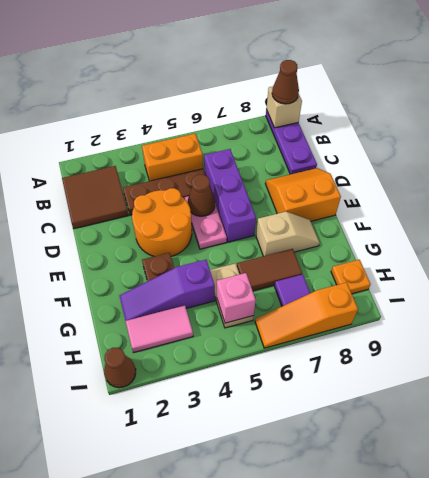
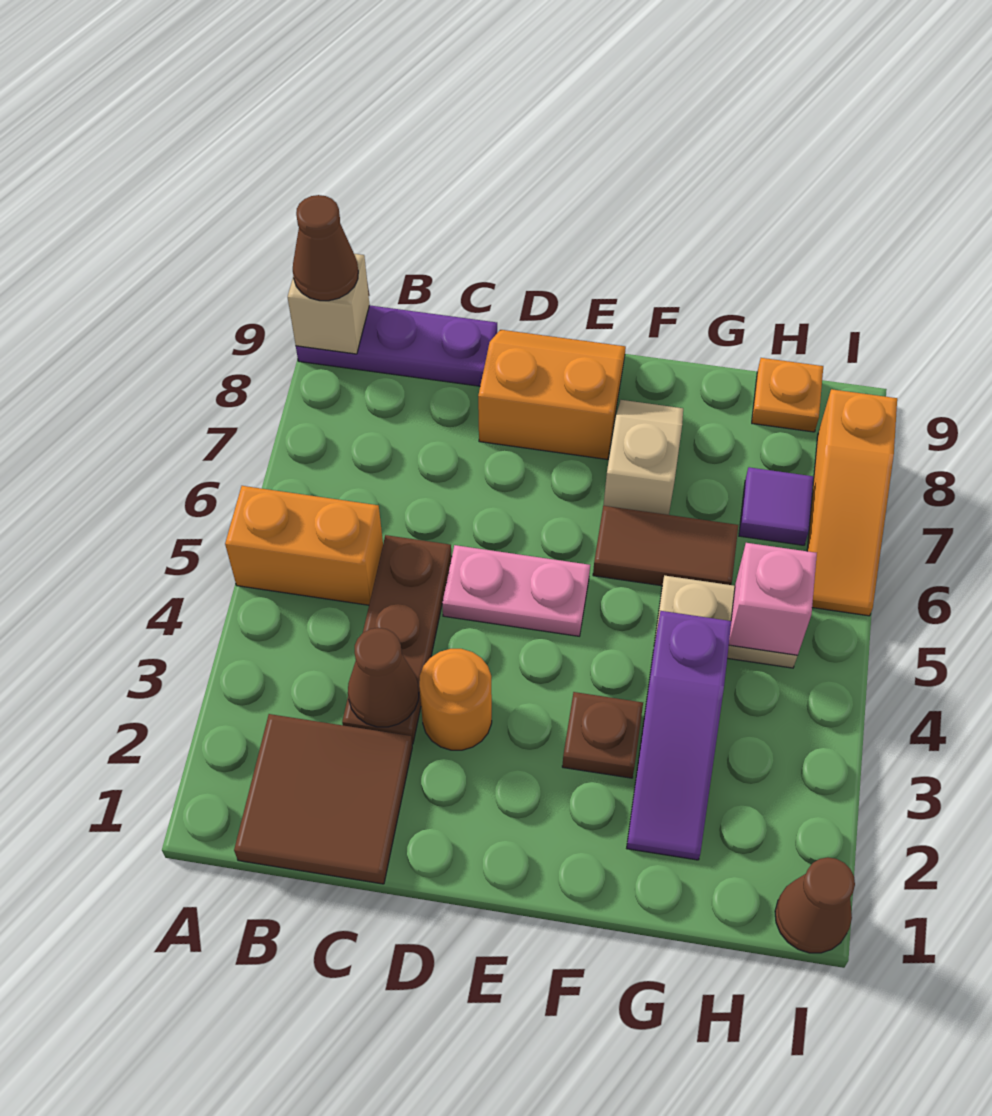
orange 1x2 brick [142,134,203,181] -> orange 1x2 brick turned to [225,486,383,605]
purple 1x3 brick [204,149,256,242] -> none
orange 2x2 round brick [132,188,192,256] -> orange 1x1 round brick [419,649,492,750]
brown 1x1 cone [188,175,215,216] -> brown 1x1 cone moved to [348,628,419,727]
orange 2x2 slope [265,168,341,221] -> orange 2x2 slope turned to [478,330,626,460]
brown 1x2 tile [237,249,302,291] -> brown 1x2 tile turned to [593,506,738,586]
pink 1x2 tile [126,305,193,353] -> none

